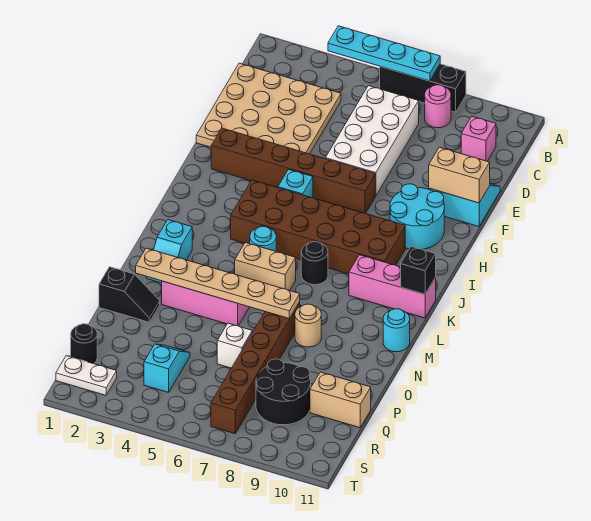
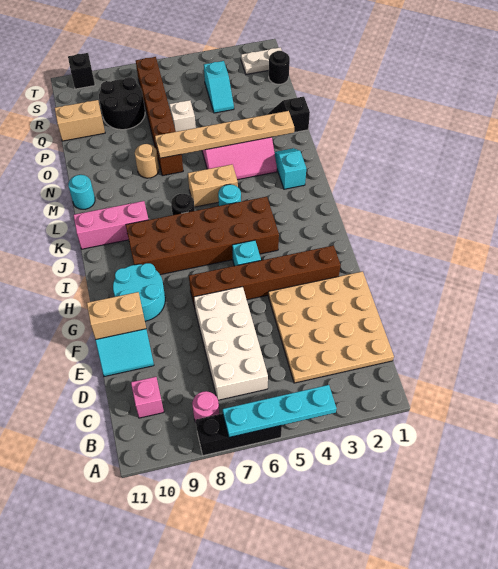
black 1x1 brick [401,246,436,294] -> black 1x1 brick moved to [68,53,95,89]

